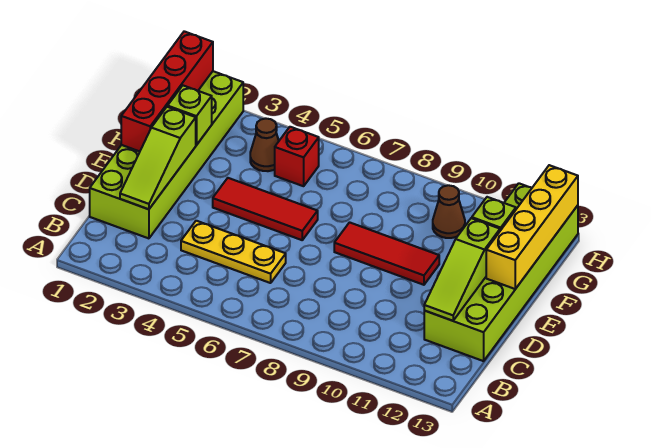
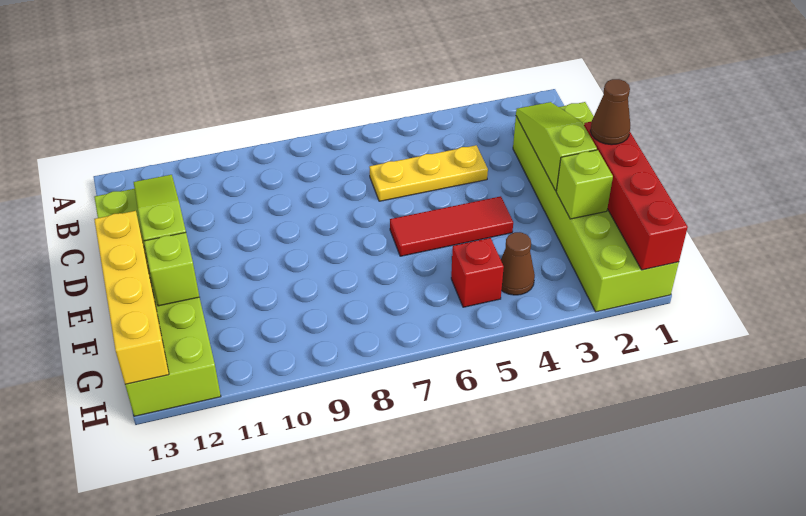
red 1x3 tile [334,222,439,285] -> none
brown 1x1 cone [433,185,465,238] -> brown 1x1 cone moved to [590,79,630,145]

